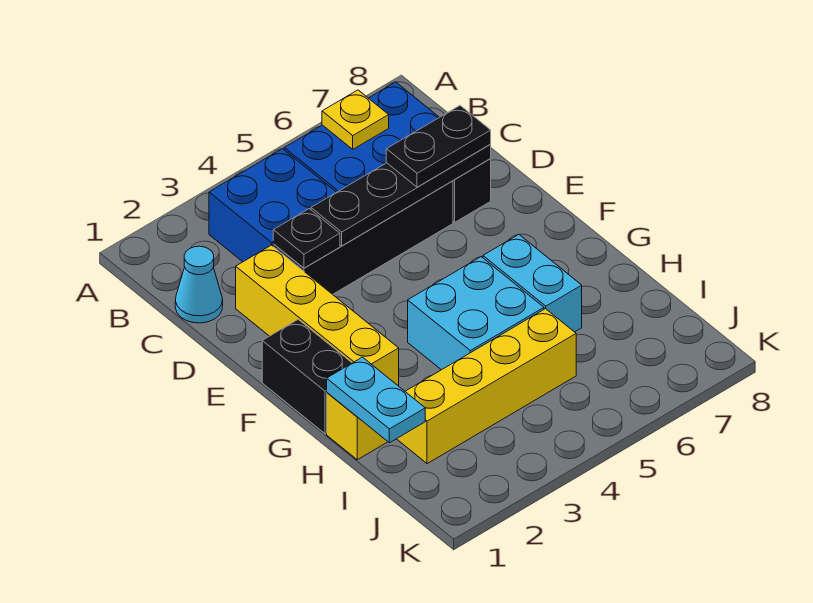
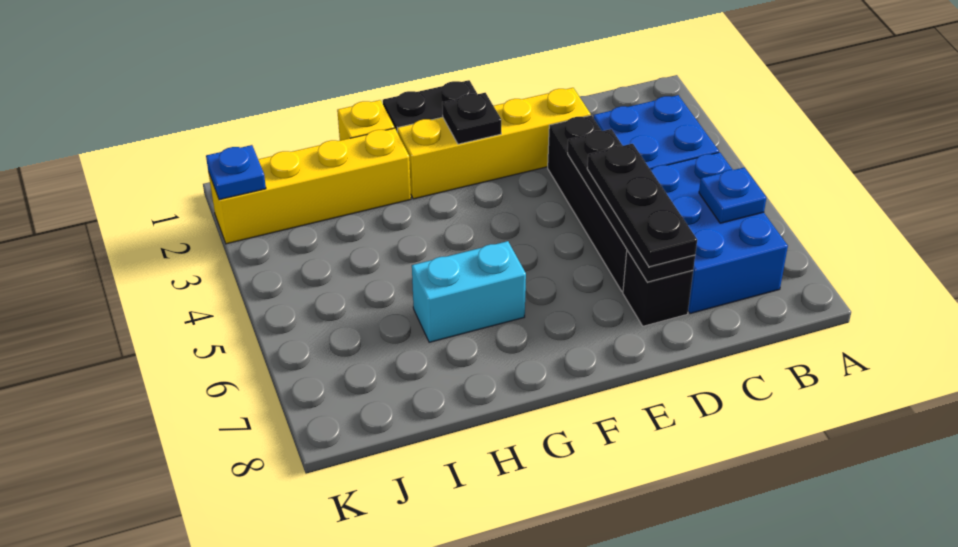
yellow 1x1 plate [322,90,389,149] -> blue 1x1 plate [699,168,766,223]
cyan 1x1 cone [175,246,223,323] -> none
black 1x1 plate [273,209,340,268] -> black 1x1 plate moved to [442,93,501,144]
black 1x2 plate [386,106,491,187] -> black 1x3 plate [587,144,697,267]
cyan 2x2 brick [408,257,544,370] -> none
cyan 1x2 plate [327,357,425,443] -> none
yellow 1x4 brick [397,309,576,464] -> yellow 1x4 brick turned to [209,128,411,244]
none -> blue 1x1 plate [206,145,266,200]

